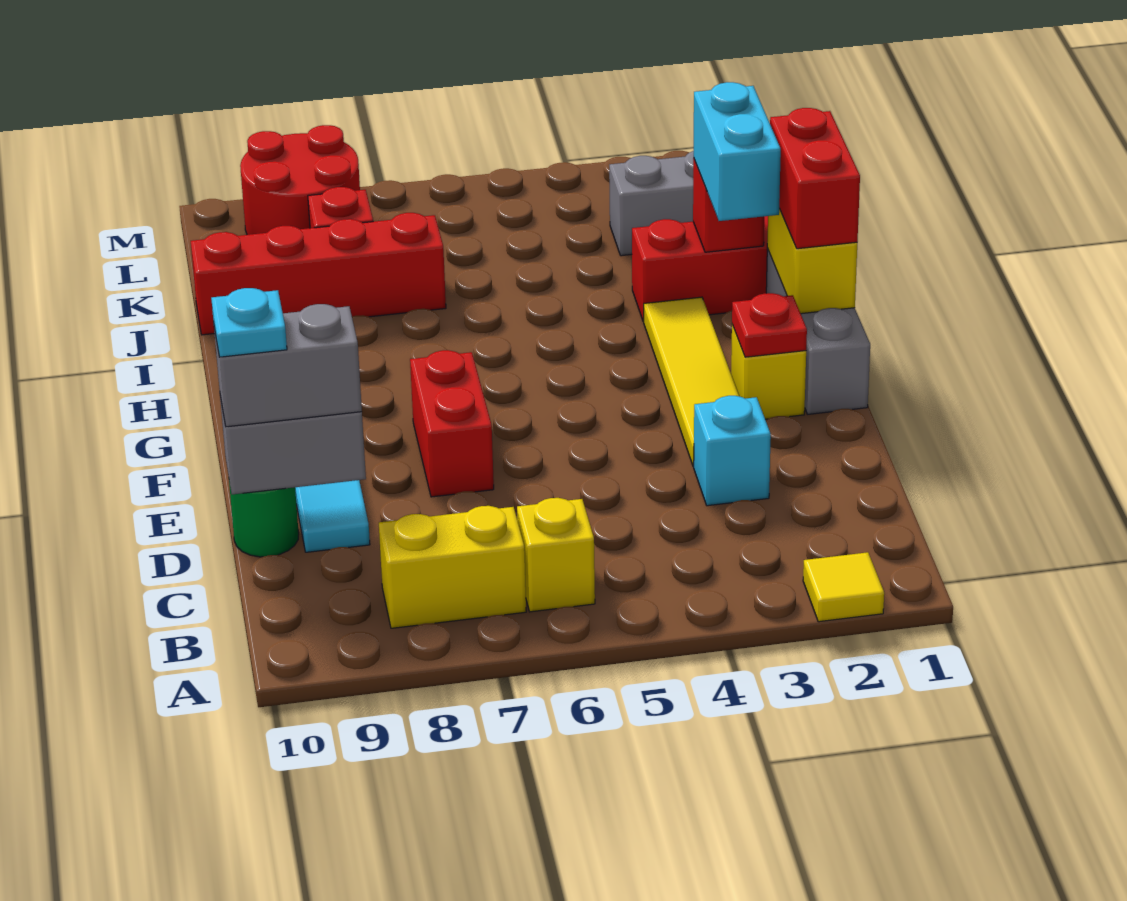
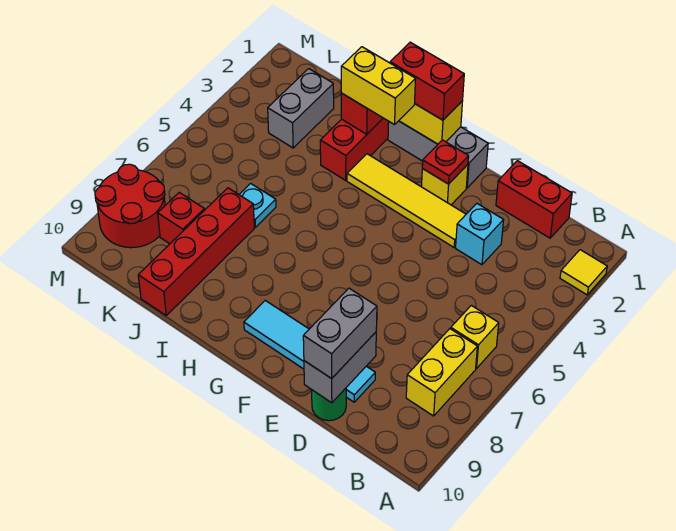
cyan 1x1 plate [211,288,287,357] -> cyan 1x1 plate moved to [239,184,276,227]
red 1x2 brick [410,350,494,497] -> red 1x2 brick moved to [496,161,572,238]
cyan 1x2 brick [694,82,781,221] -> yellow 1x2 brick [341,47,415,125]

